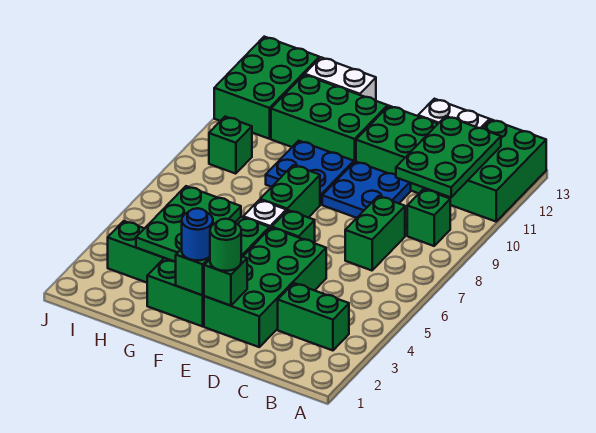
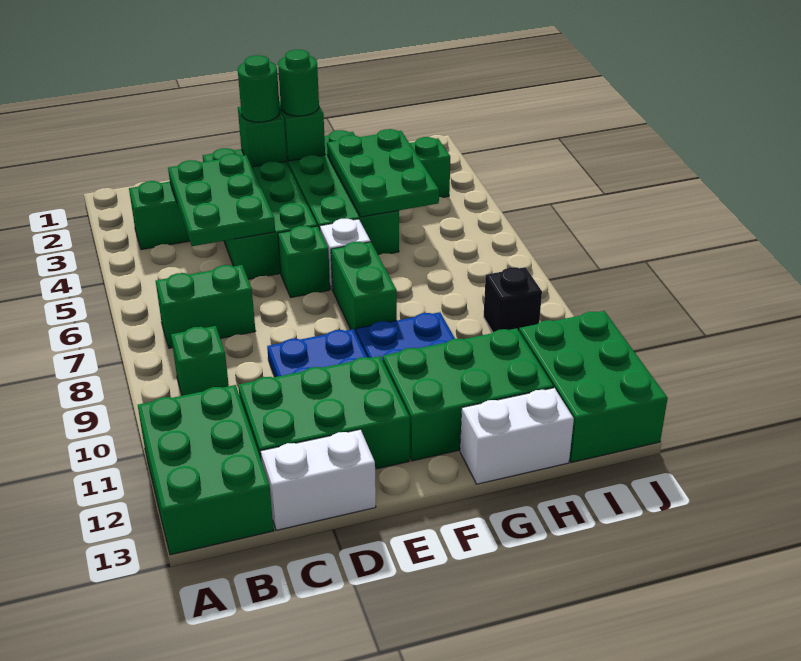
green 2x3 plate [396,116,501,197] -> green 2x3 plate moved to [168,154,275,246]
green 1x2 brick [345,196,405,270] -> green 1x2 brick turned to [156,265,255,348]
blue 1x1 round brick [182,208,213,261] -> green 1x1 round brick [278,50,319,116]
green 1x1 brick [209,117,252,174] -> black 1x1 brick [484,267,542,332]

